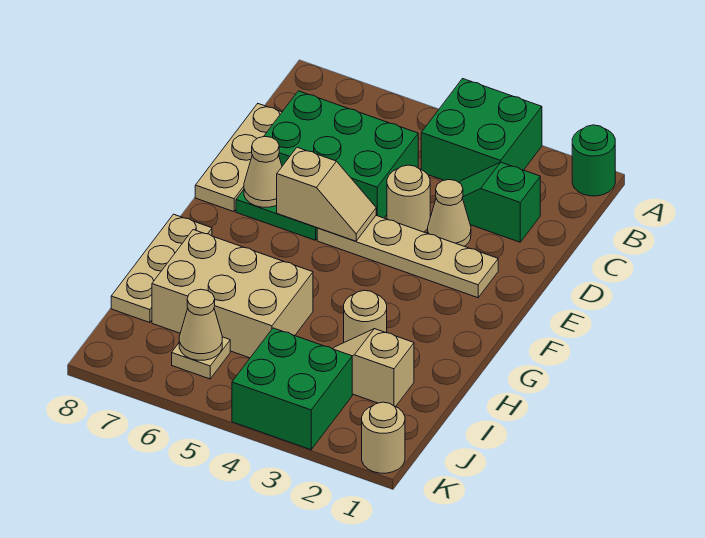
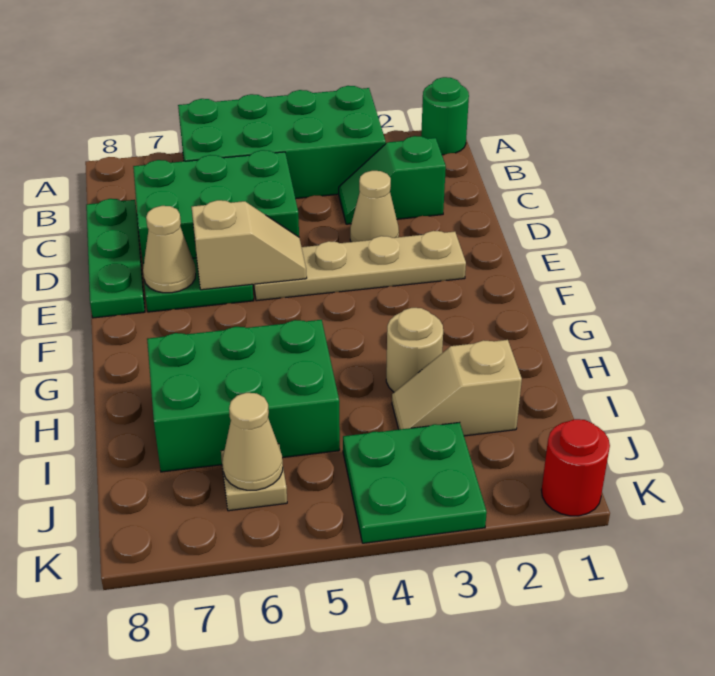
green 2x2 brick [421,79,542,183] -> green 2x4 brick [178,86,386,199]
tan 1x3 plate [195,104,282,212] -> green 1x3 plate [86,199,145,318]
tan 1x1 round brick [387,165,430,232] -> none
tan 1x3 plate [111,214,212,323] -> none
tan 2x3 brick [152,230,313,358] -> green 2x3 brick [147,320,340,472]
green 2x2 brick [232,328,352,450] -> green 2x2 plate [343,422,487,543]
tan 1x1 round brick [362,402,405,473] -> red 1x1 round brick [542,419,610,516]

